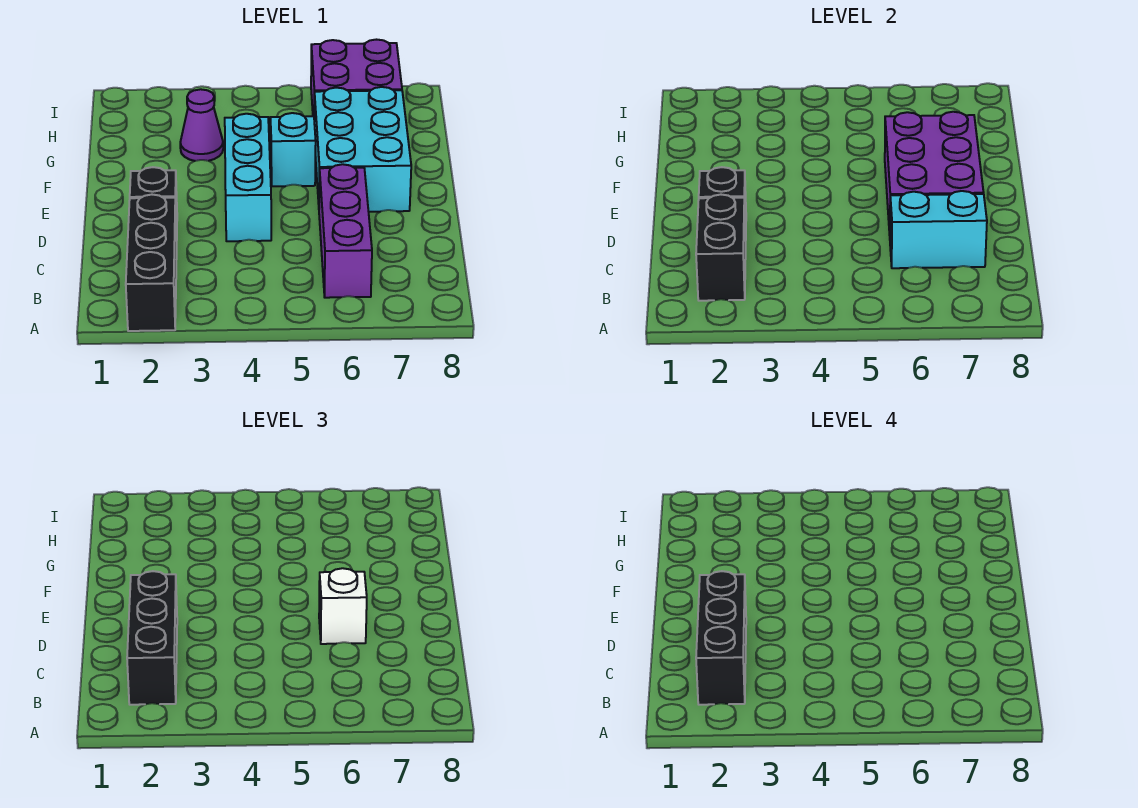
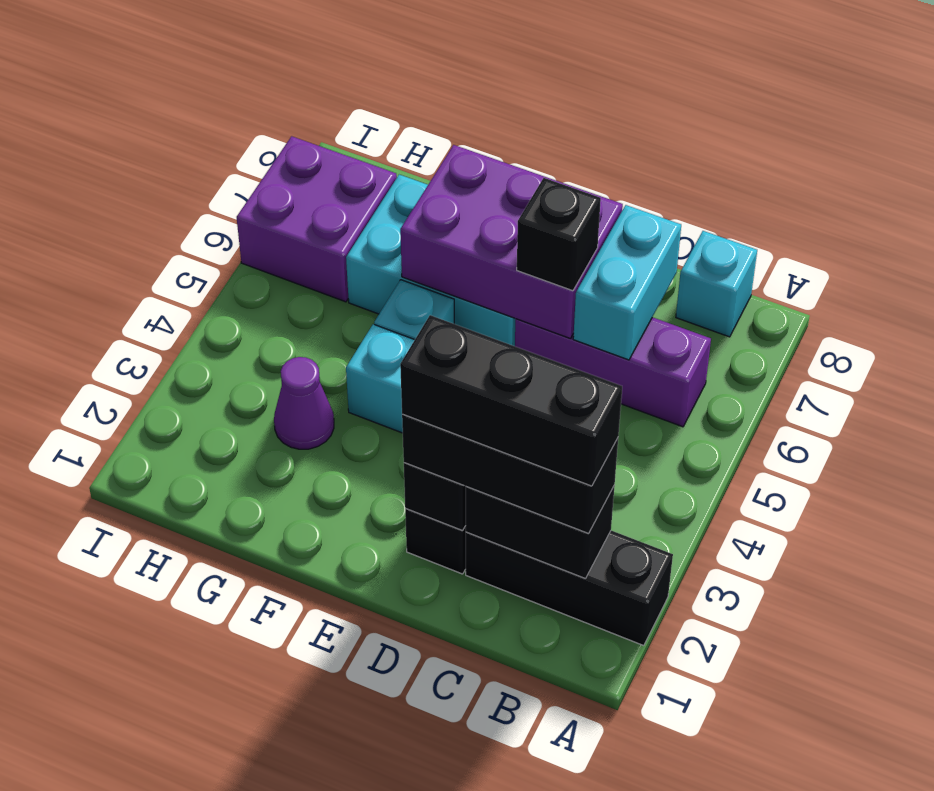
none -> cyan 1x1 brick [676,231,757,337]
white 1x1 brick [319,568,367,644] -> black 1x1 brick [517,178,601,291]

